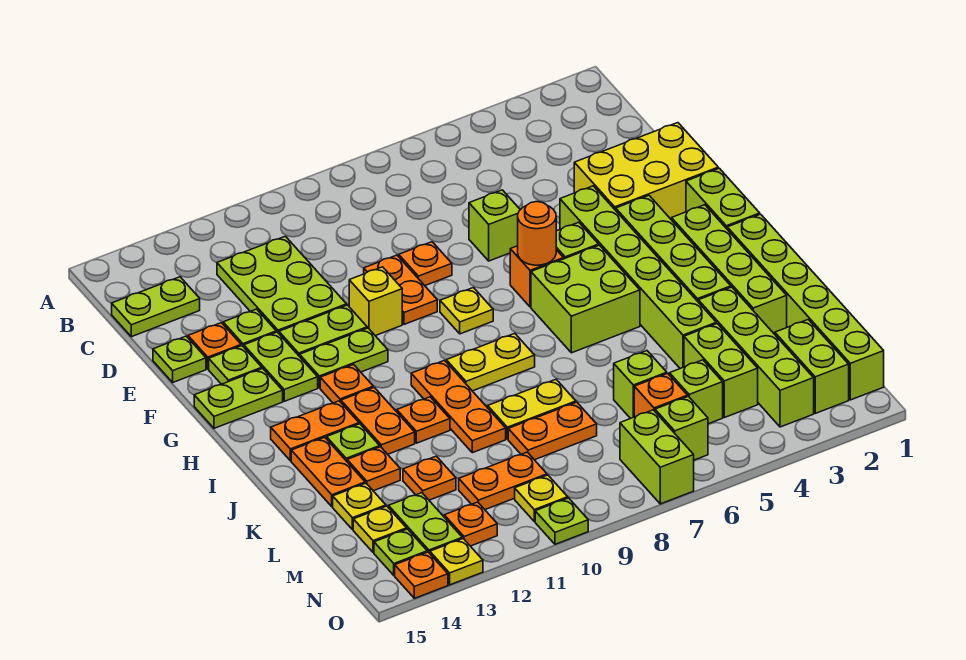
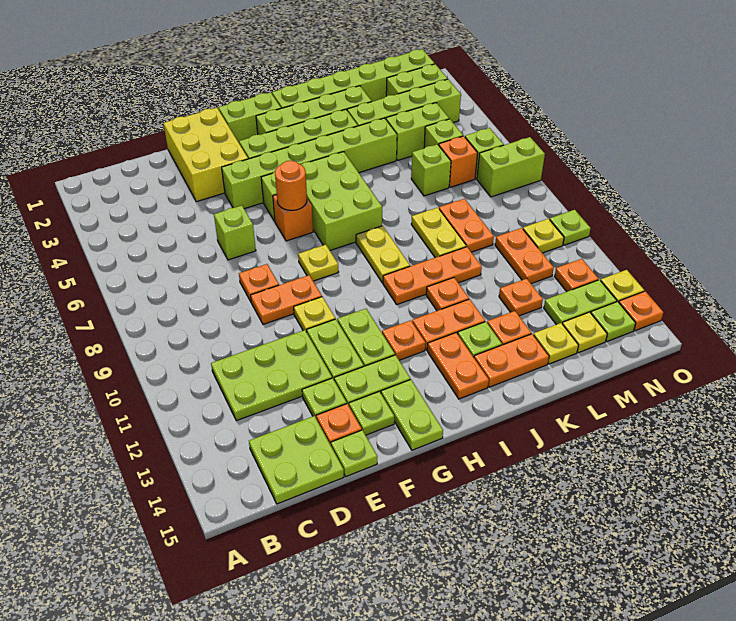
lime 1x2 plate [112,277,200,337] -> lime 2x2 plate [249,416,344,504]
yellow 1x1 brick [349,267,402,336] -> yellow 1x1 plate [294,297,335,332]
lime 2x2 brick [531,245,640,353] -> lime 2x3 brick [301,152,382,250]

